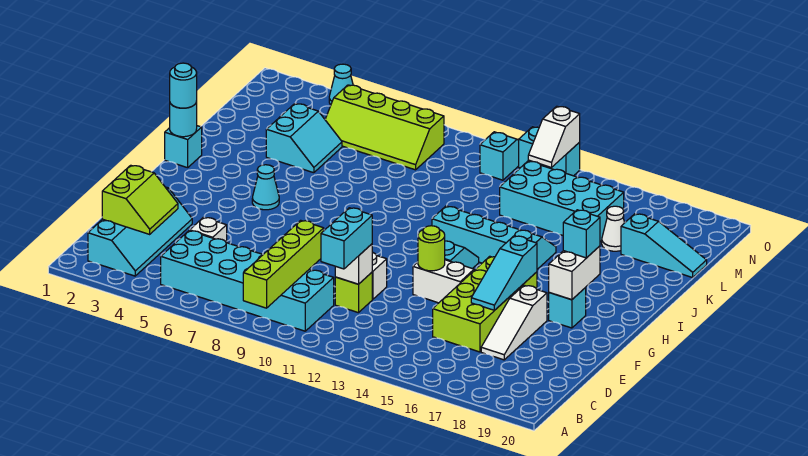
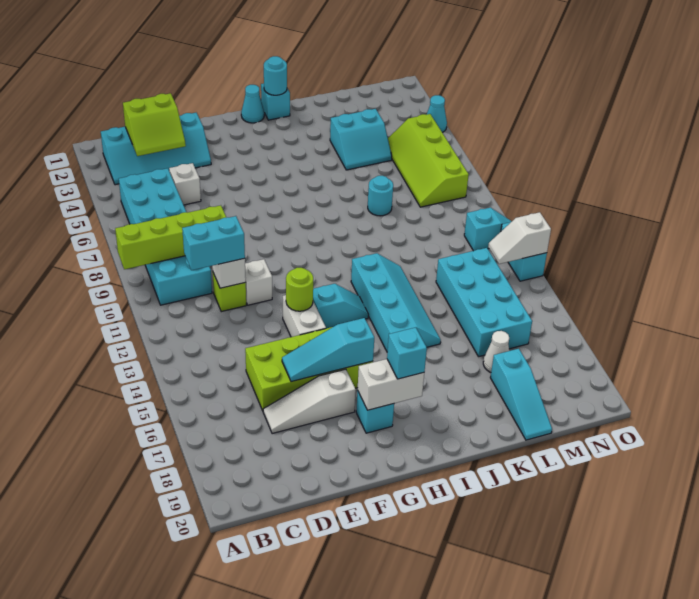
cyan 1x1 cone [252,165,279,210] -> cyan 1x1 cone moved to [241,85,264,123]
cyan 1x1 round brick [170,63,197,108] -> cyan 1x1 round brick moved to [368,176,393,216]

